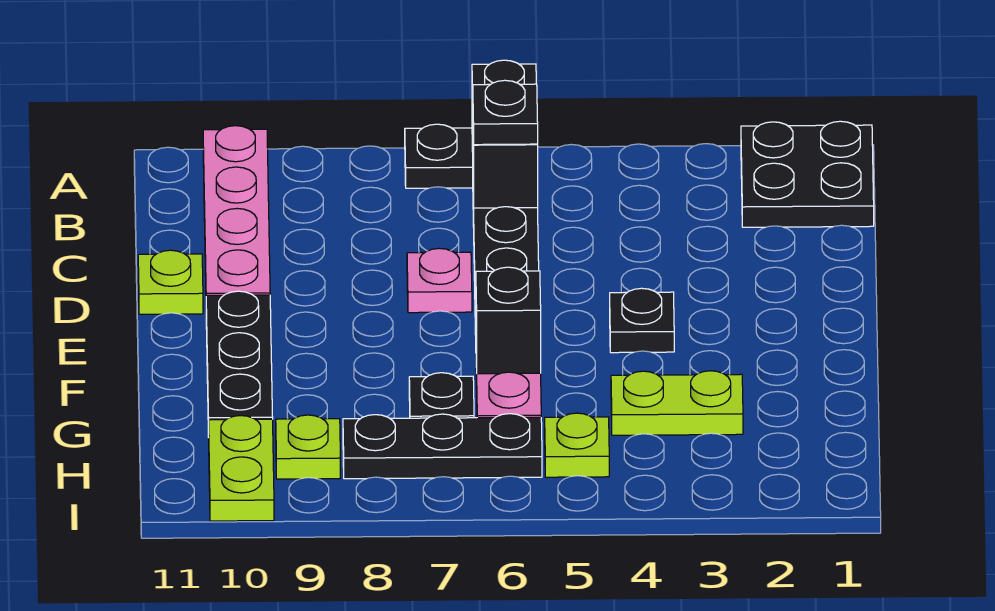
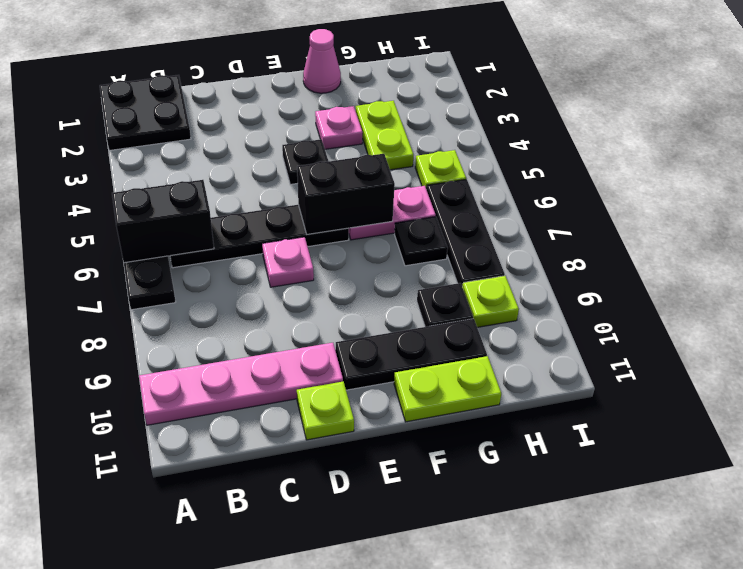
black 1x1 plate [473,80,538,145] -> black 1x1 plate moved to [417,283,473,327]
none -> pink 1x1 cone [303,29,341,93]
none -> pink 1x1 plate [315,106,363,149]
black 1x1 brick [476,267,541,374] -> black 1x2 brick [297,154,395,234]
lime 1x2 plate [209,416,274,521] -> lime 1x2 plate moved to [394,356,501,422]

